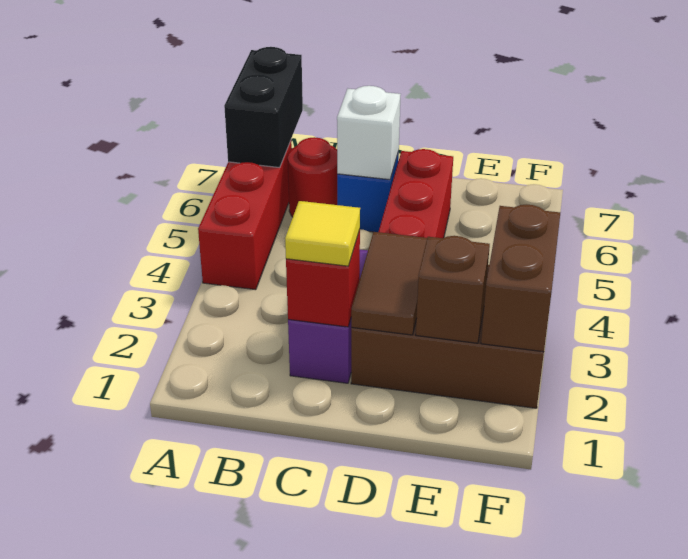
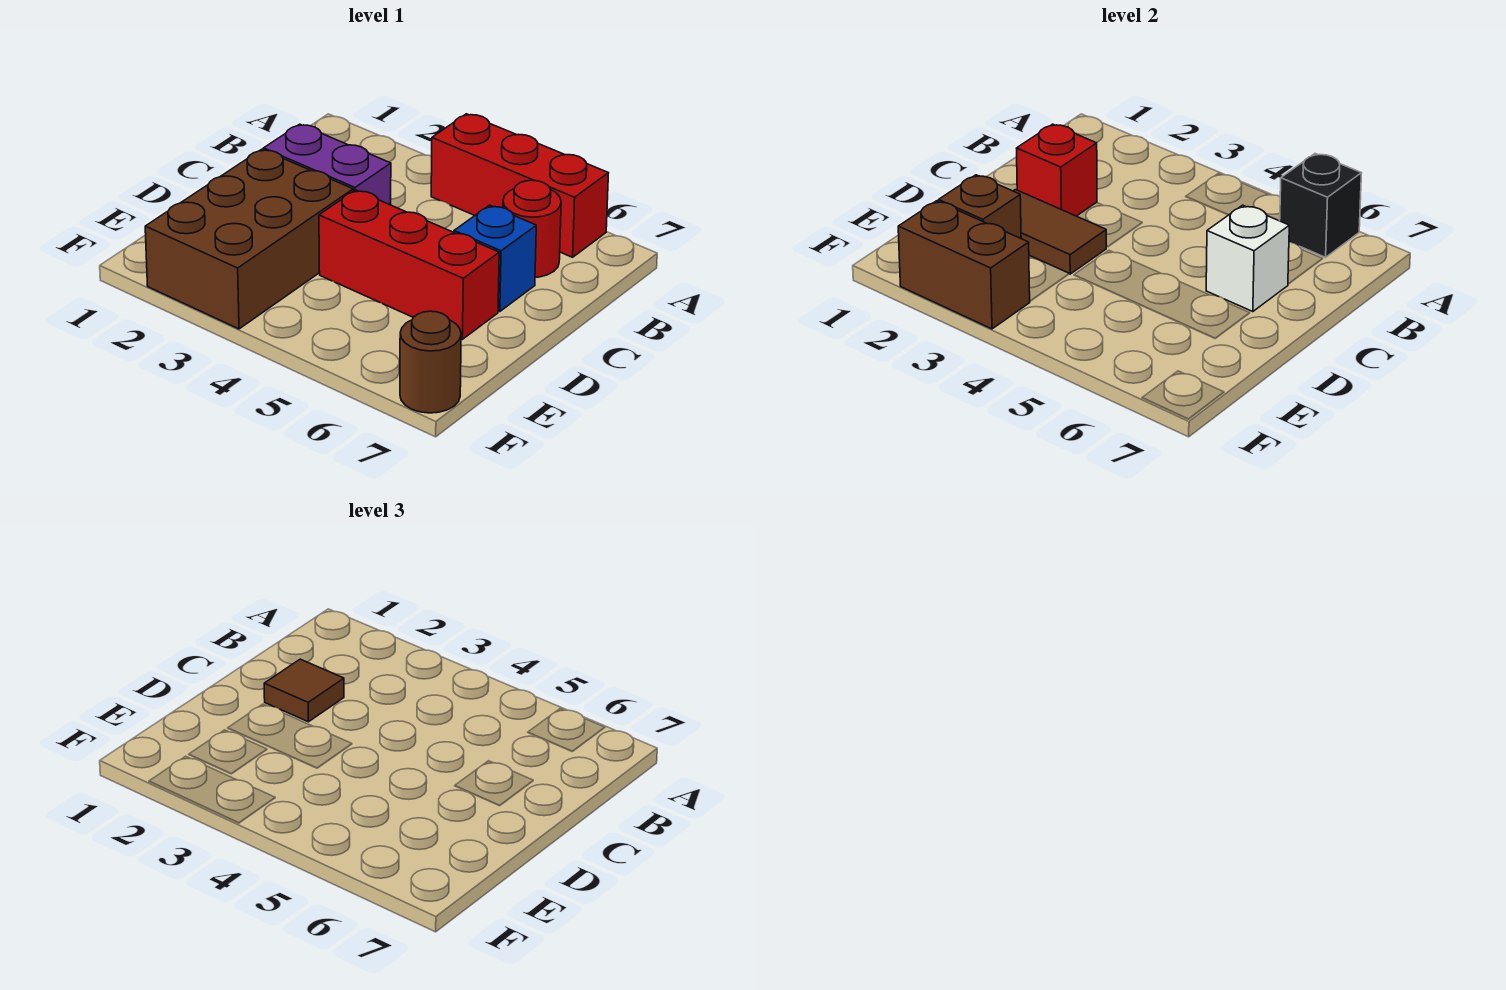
black 1x2 brick [224,47,303,167] -> black 1x1 brick [1280,154,1361,257]
yellow 1x1 tile [285,201,360,266] -> brown 1x1 tile [264,659,344,722]
none -> brown 1x1 round brick [400,311,461,413]

